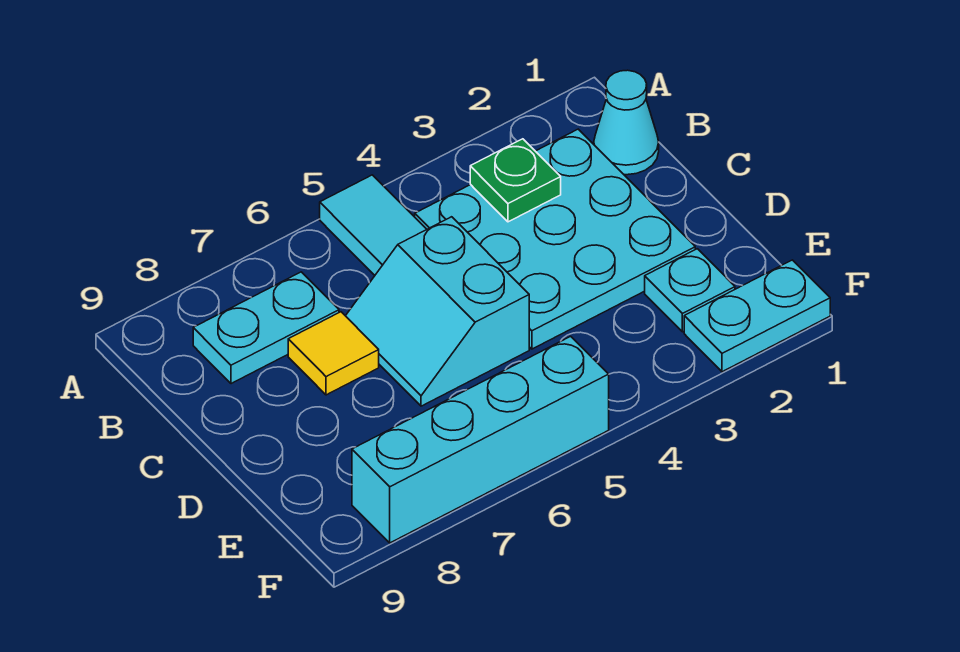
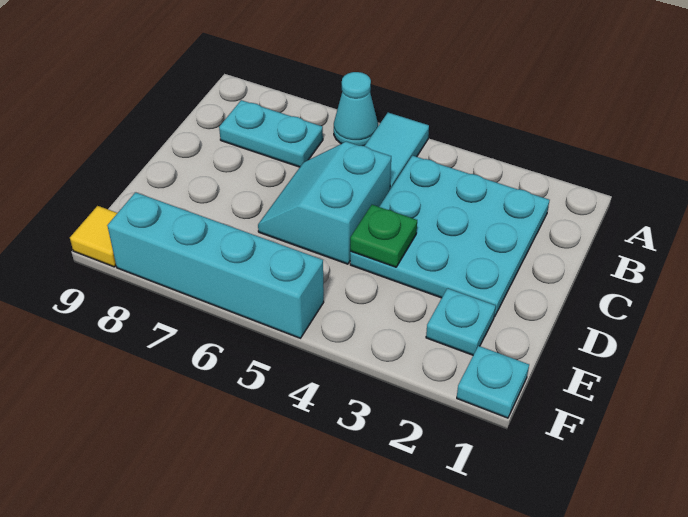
cyan 1x1 cone [594,70,659,175] -> cyan 1x1 cone moved to [334,72,378,146]
green 1x1 plate [470,139,561,222] -> green 1x1 plate moved to [350,205,417,267]
yellow 1x1 tile [288,312,379,395] -> yellow 1x1 tile moved to [70,206,117,267]
cyan 1x2 plate [684,260,830,372] -> cyan 1x1 plate [457,346,529,418]

